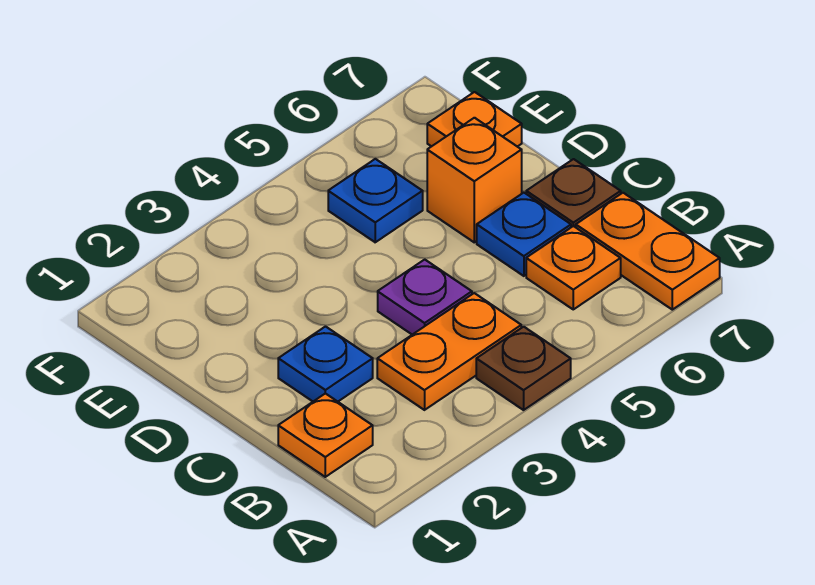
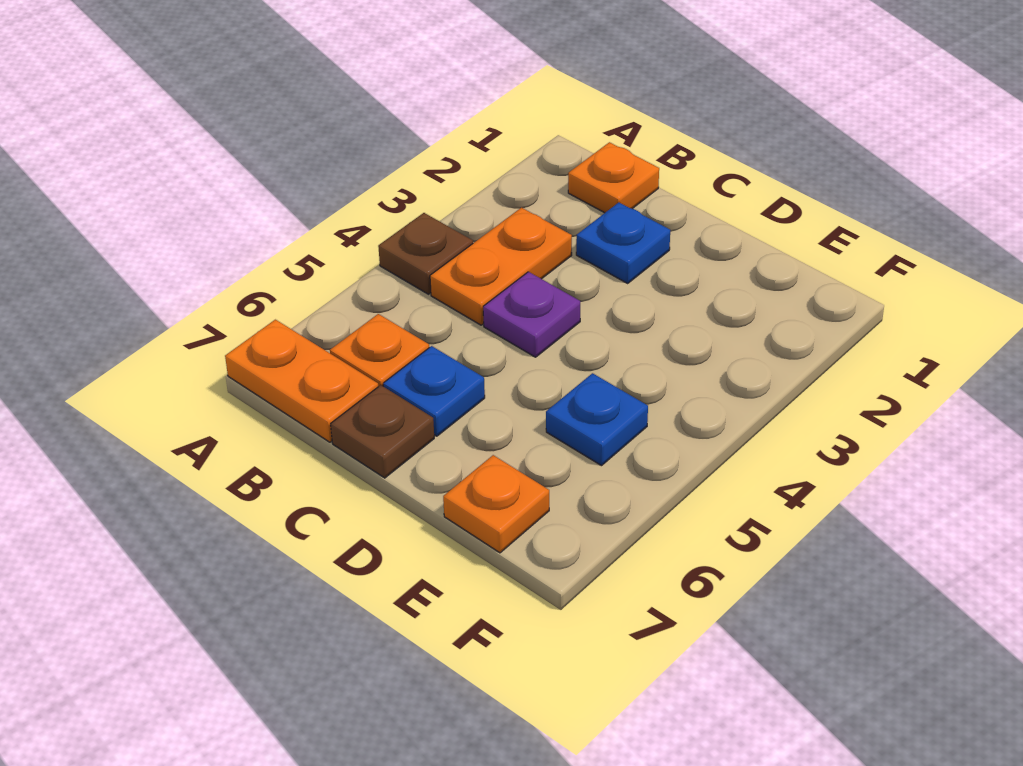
orange 1x1 brick [427,118,522,242] -> none

